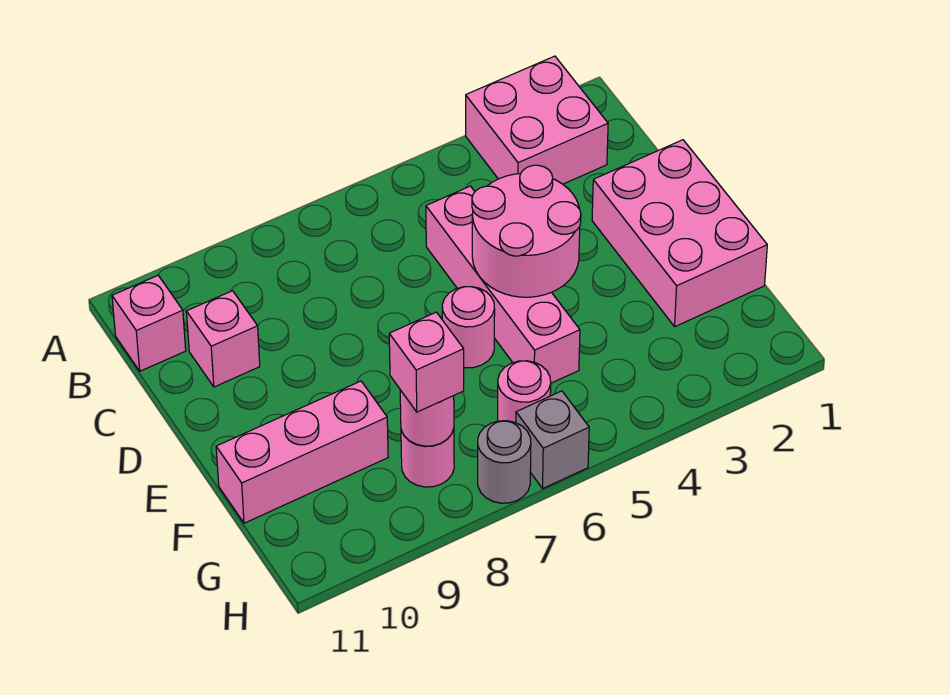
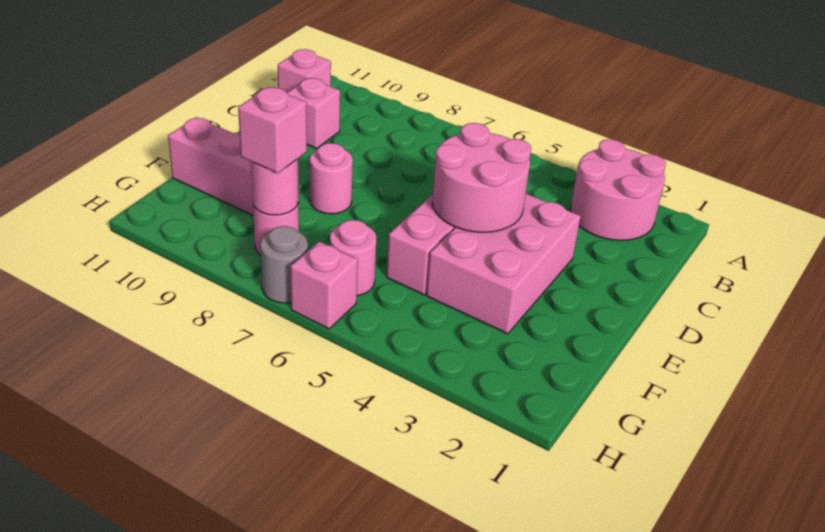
pink 2x2 brick [466,56,608,184] -> pink 2x2 round brick [570,139,666,240]
pink 2x3 brick [592,140,767,327] -> pink 2x3 brick moved to [426,194,581,334]
pink 1x1 round brick [442,287,495,368] -> pink 1x1 round brick moved to [310,143,353,214]
grey 1x1 brick [516,391,589,488] -> pink 1x1 brick [290,242,358,329]

